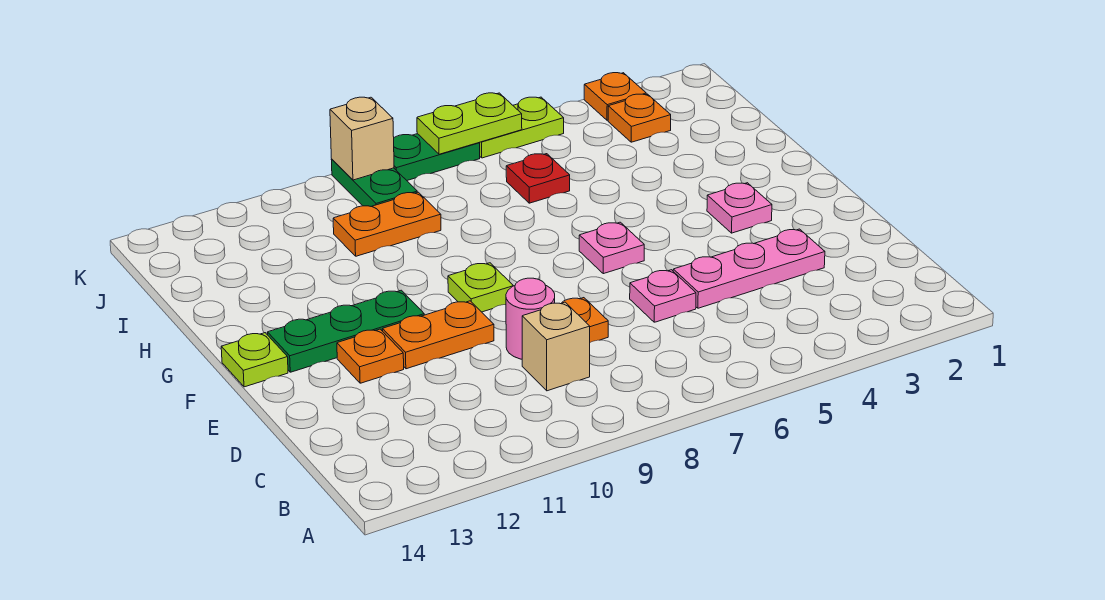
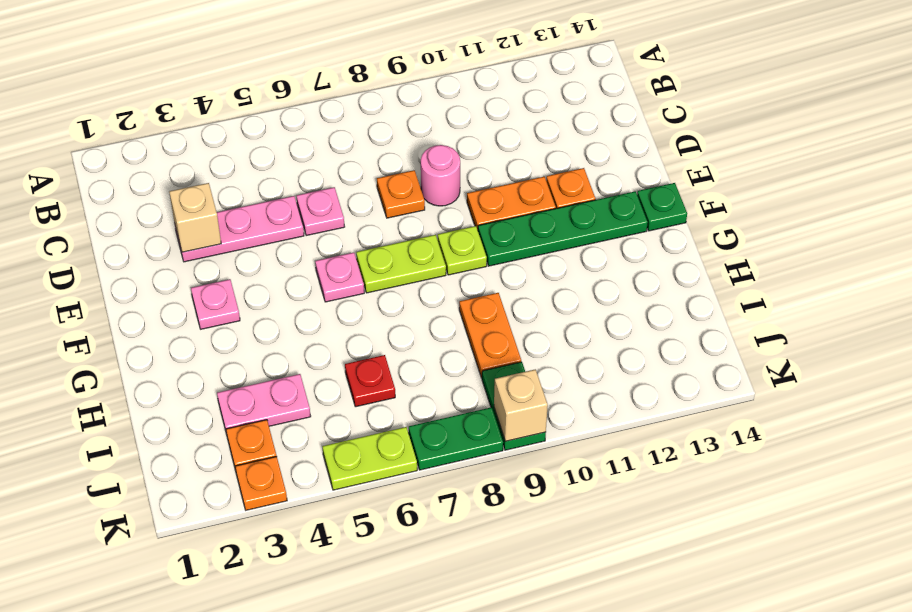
tan 1x1 brick [522,302,590,391] -> tan 1x1 brick moved to [169,183,221,252]
green 1x3 plate [267,290,424,372] -> green 1x4 plate [478,191,648,266]
lime 1x1 plate [221,333,288,387] -> green 1x1 plate [637,183,687,231]
none -> pink 1x2 plate [217,374,311,430]
orange 1x2 plate [333,192,441,256] -> orange 1x2 plate turned to [459,293,521,378]
lime 1x2 plate [417,93,522,154] -> lime 1x2 plate moved to [356,235,446,293]

